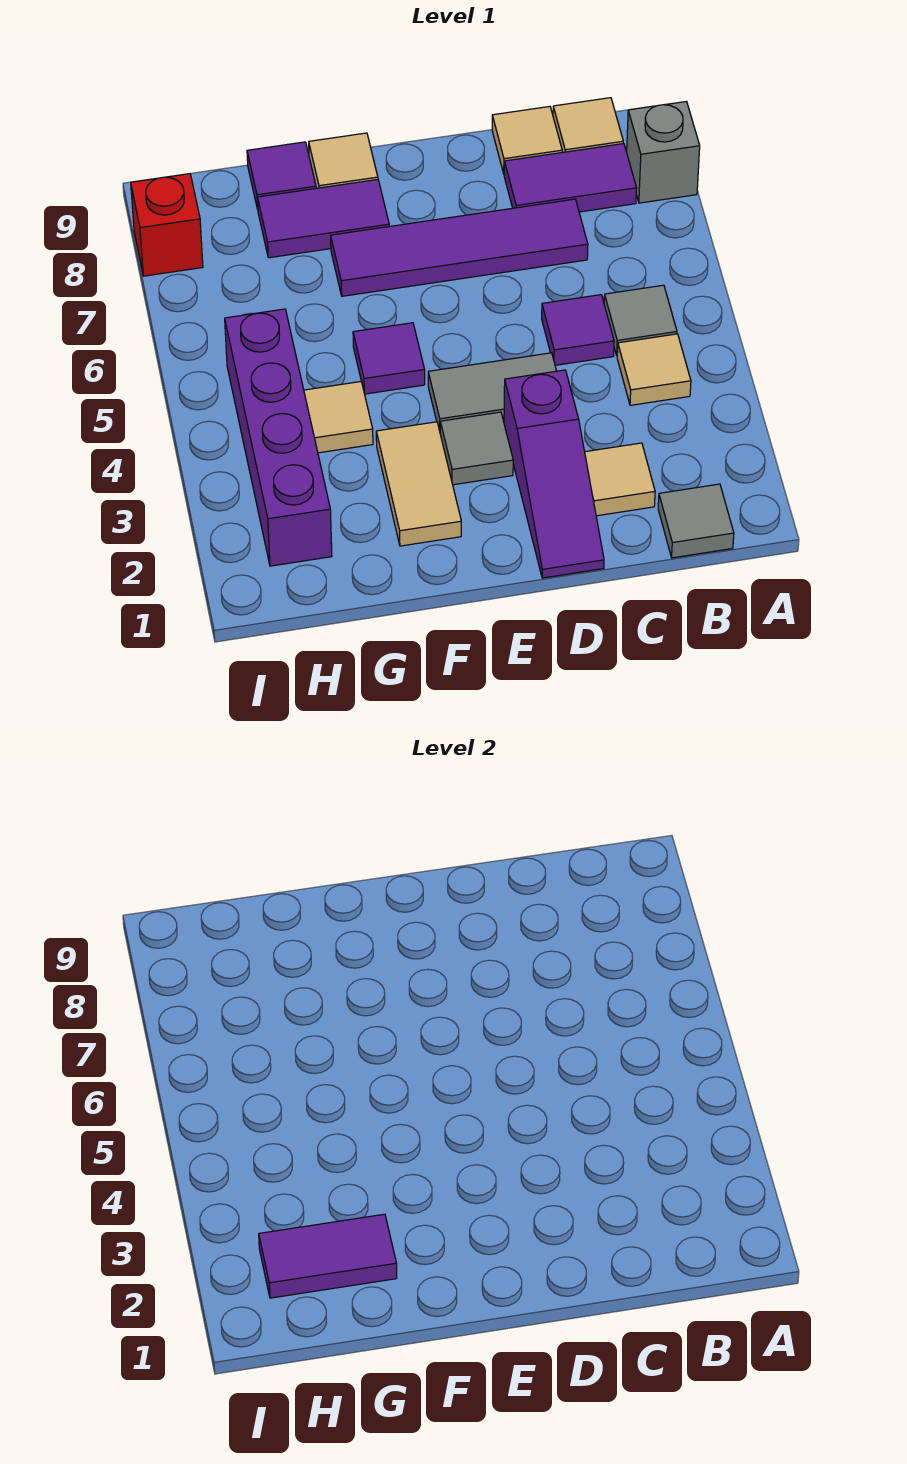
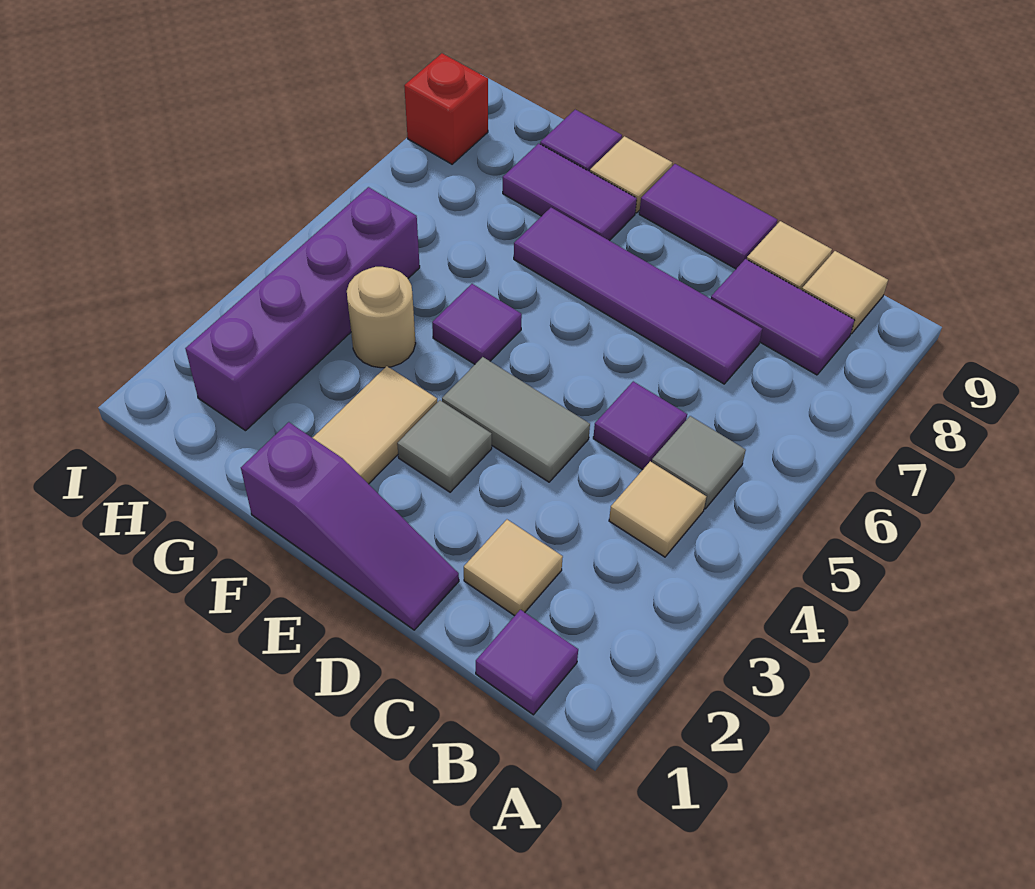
grey 1x1 brick [627,102,700,203] -> none
grey 1x1 tile [658,484,734,558] -> purple 1x1 tile [476,610,578,715]
purple 1x3 slope [504,370,604,578] -> purple 1x3 slope turned to [241,422,459,630]
purple 1x2 tile [259,1214,397,1298] -> purple 1x2 tile moved to [639,164,777,269]
tan 1x1 tile [304,381,373,453] -> tan 1x1 round brick [347,267,416,368]

